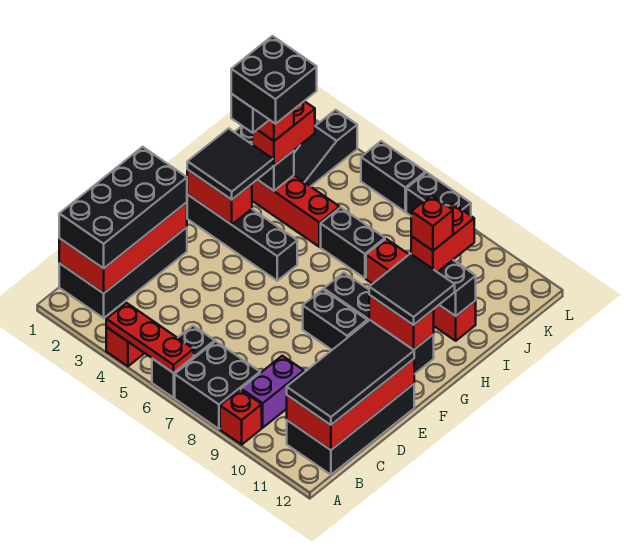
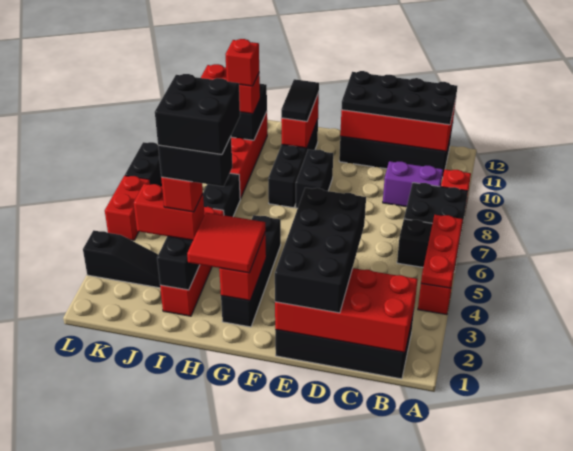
black 2x4 brick [59,147,187,268] -> black 2x4 brick turned to [275,188,366,313]
black 2x4 tile [287,320,414,425] -> black 2x4 plate [341,71,457,125]
black 2x2 tile [187,128,273,200] -> red 2x2 tile [187,213,265,273]
black 2x2 tile [369,254,455,325] -> black 1x2 tile [281,79,319,121]
black 1x2 brick [361,141,425,212] -> red 1x2 brick [105,176,150,240]

